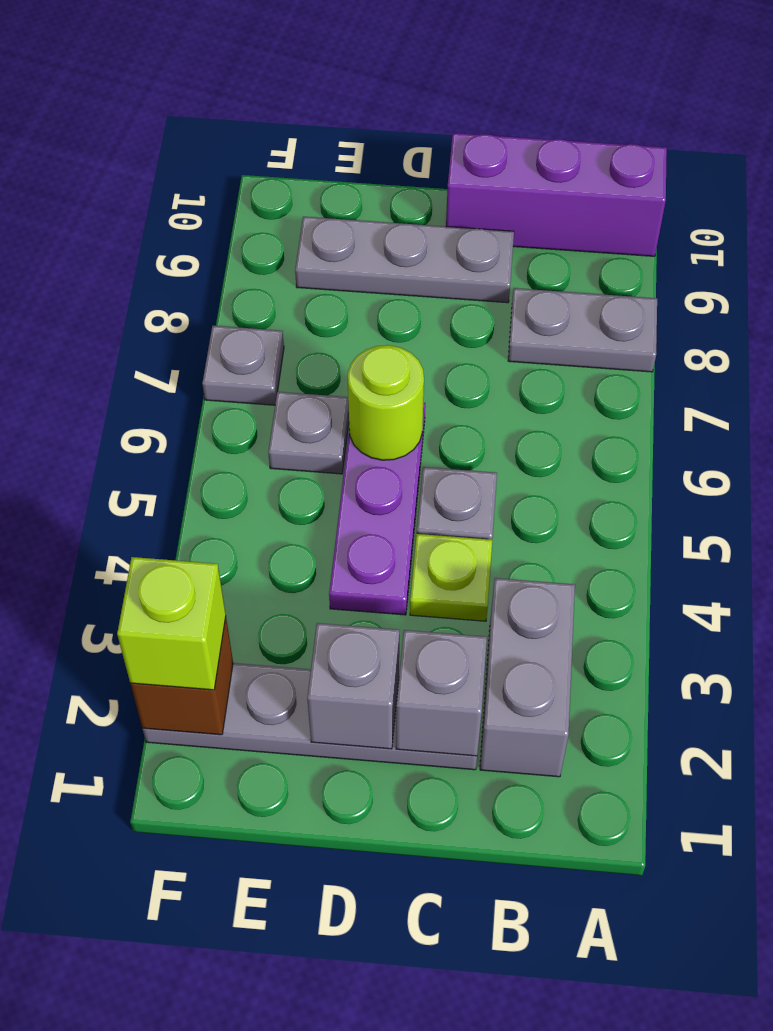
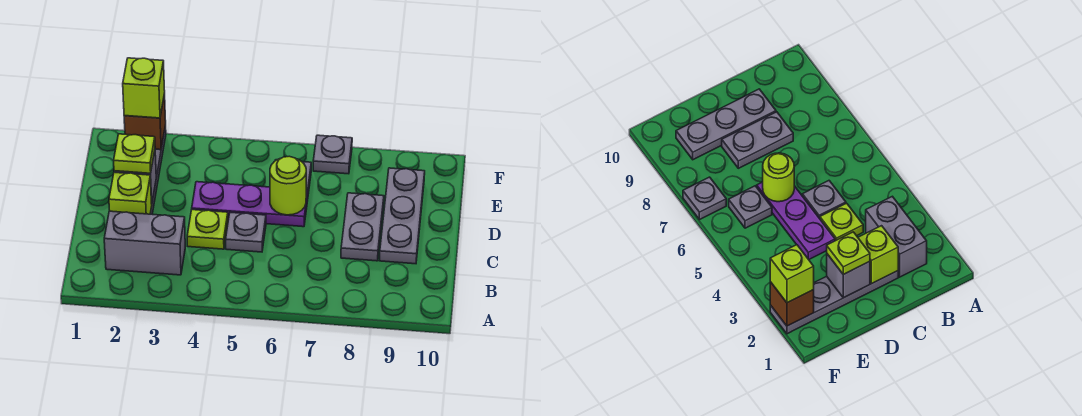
grey 1x2 plate [508,288,657,372] -> grey 1x2 plate moved to [341,193,384,261]
purple 1x3 brick [446,133,667,256] -> none
grey 1x1 brick [396,630,487,756] -> lime 1x1 brick [109,172,152,214]
none -> lime 1x1 plate [114,134,155,173]

